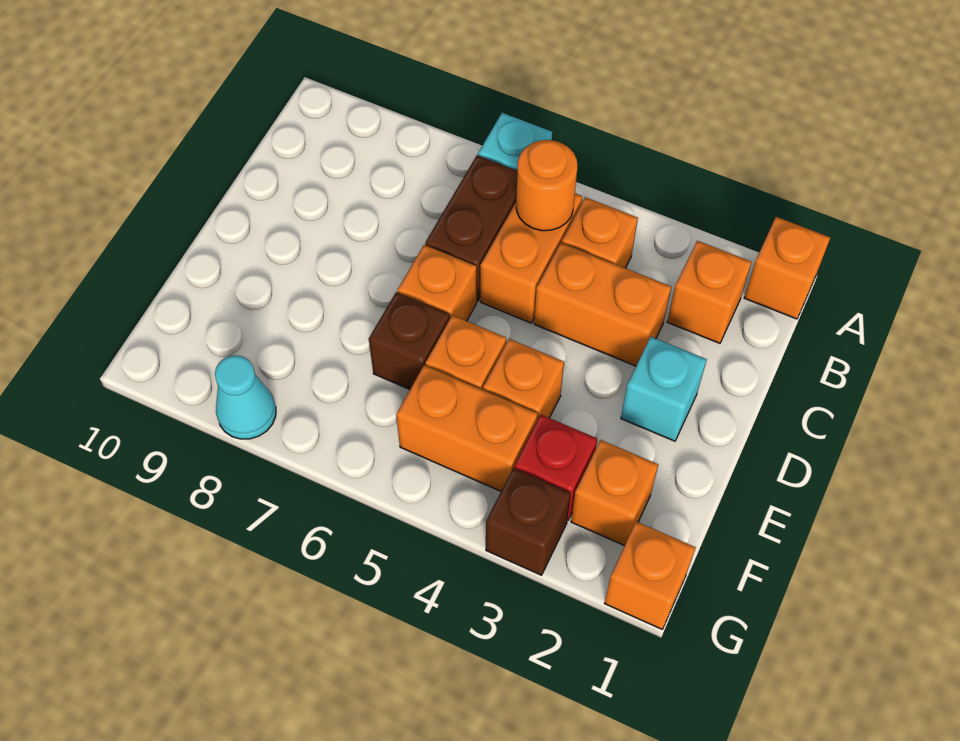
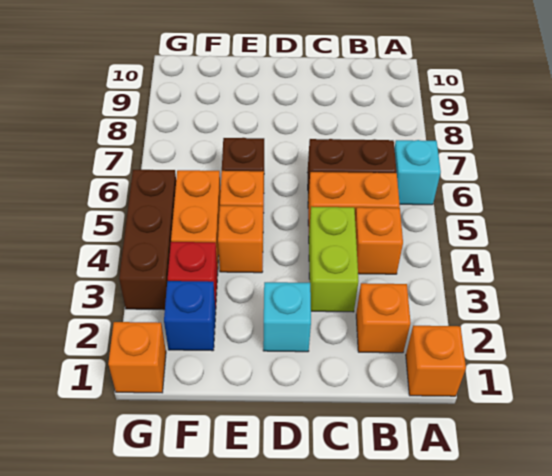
orange 1x1 round brick [516,140,577,231] -> none
orange 1x2 brick [534,243,671,366] -> lime 1x2 brick [309,207,358,312]
orange 1x1 brick [398,245,477,321] -> none
orange 1x1 brick [571,440,658,546] -> blue 1x1 brick [164,281,216,351]
brown 1x1 brick [486,468,571,575] -> brown 1x3 brick [119,170,176,310]
cyan 1x1 cone [215,355,276,439] -> none

